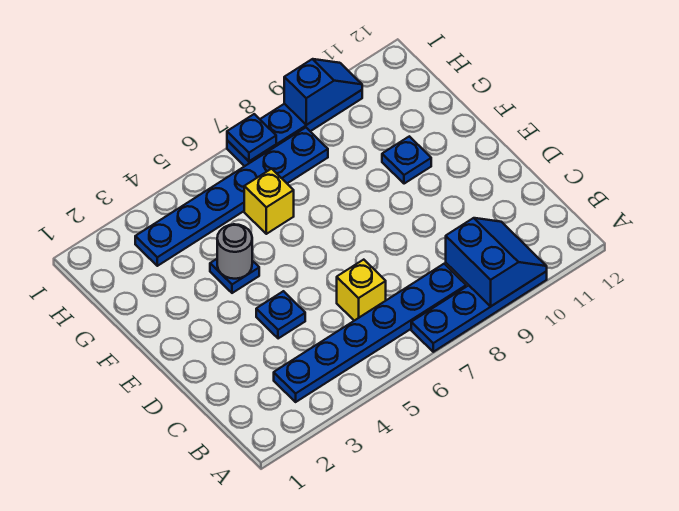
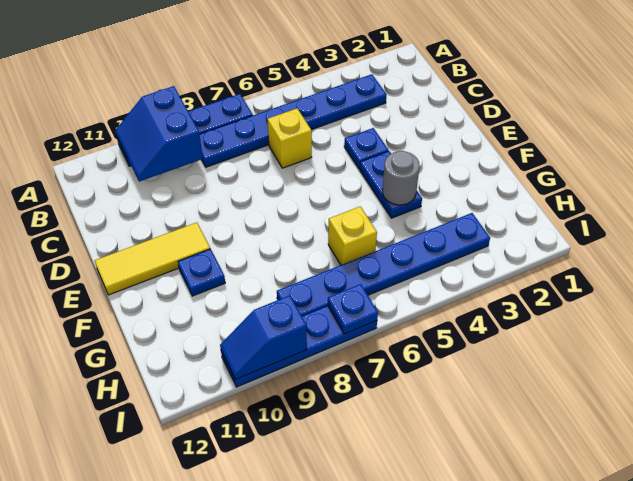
none -> yellow 1x3 tile [95,222,210,295]
blue 1x1 plate [210,259,259,293] -> blue 1x2 plate [360,151,422,218]

